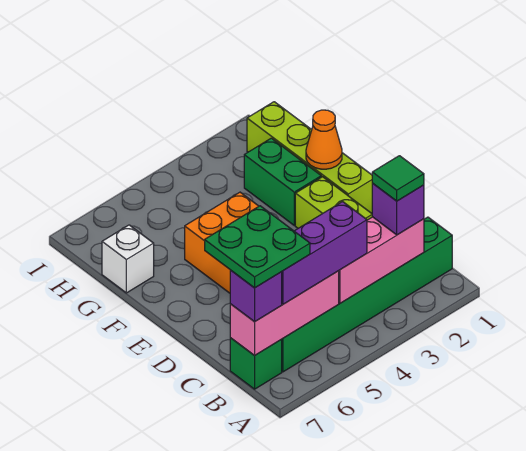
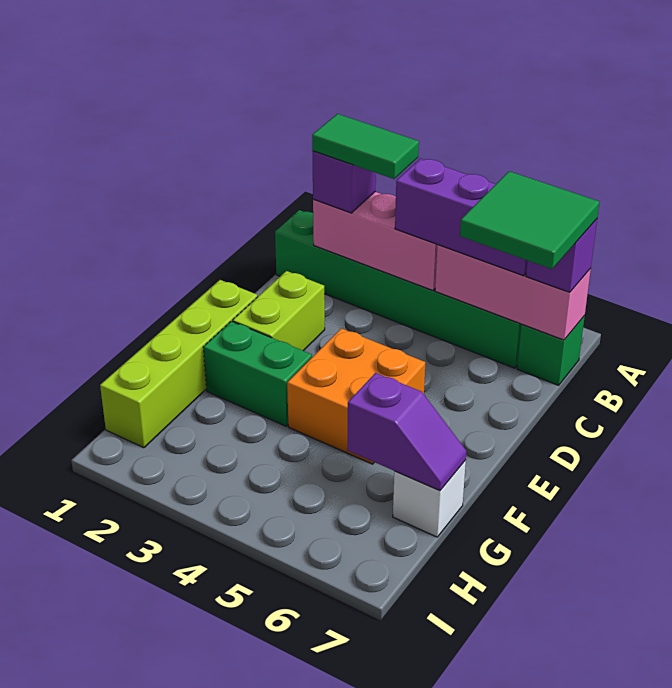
green 1x1 tile [372,156,424,201] -> green 1x2 tile [312,114,419,179]
green 2x2 plate [205,206,310,288] -> green 2x2 tile [460,171,599,269]
orange 1x1 cone [306,110,342,169] -> none
green 1x2 brick [244,138,321,225] -> green 1x2 brick turned to [203,321,312,426]
none -> purple 1x2 slope [347,373,466,491]

